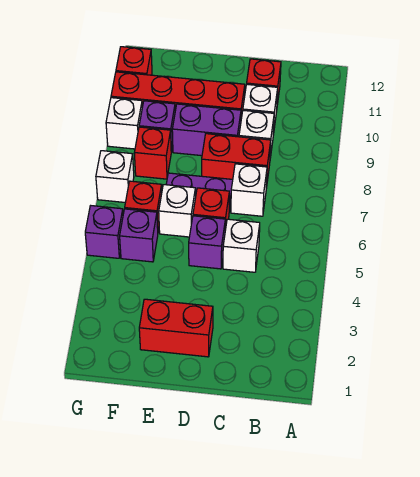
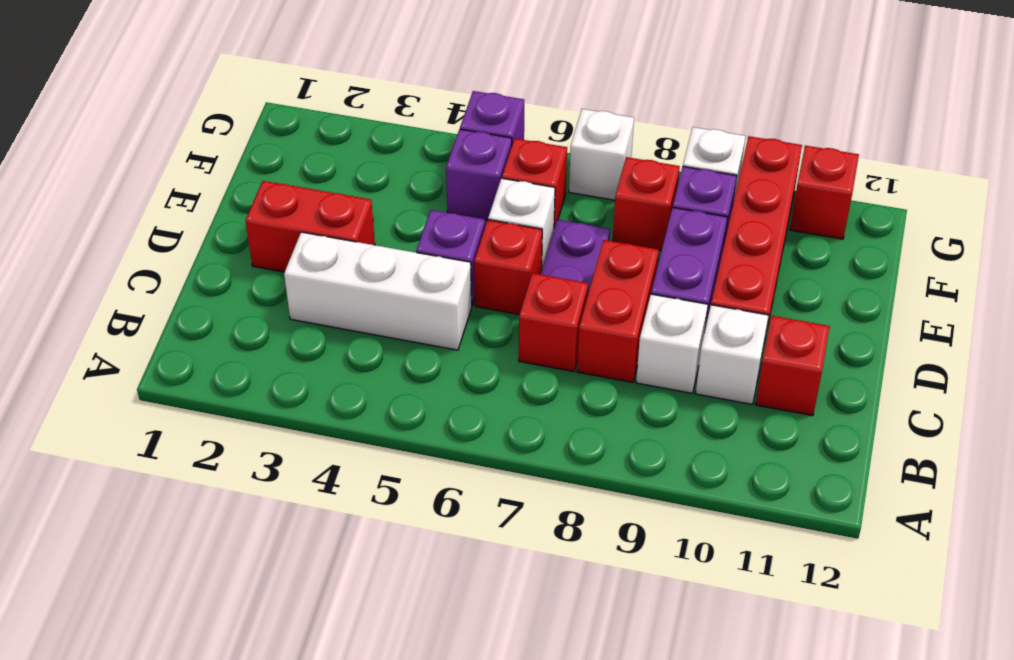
white 1x1 brick [223,219,260,272] -> white 1x3 brick [284,232,472,350]
white 1x1 brick [231,164,267,216] -> red 1x1 brick [519,273,588,372]
red 1x2 brick [139,299,213,357] -> red 1x2 brick turned to [245,181,375,272]

